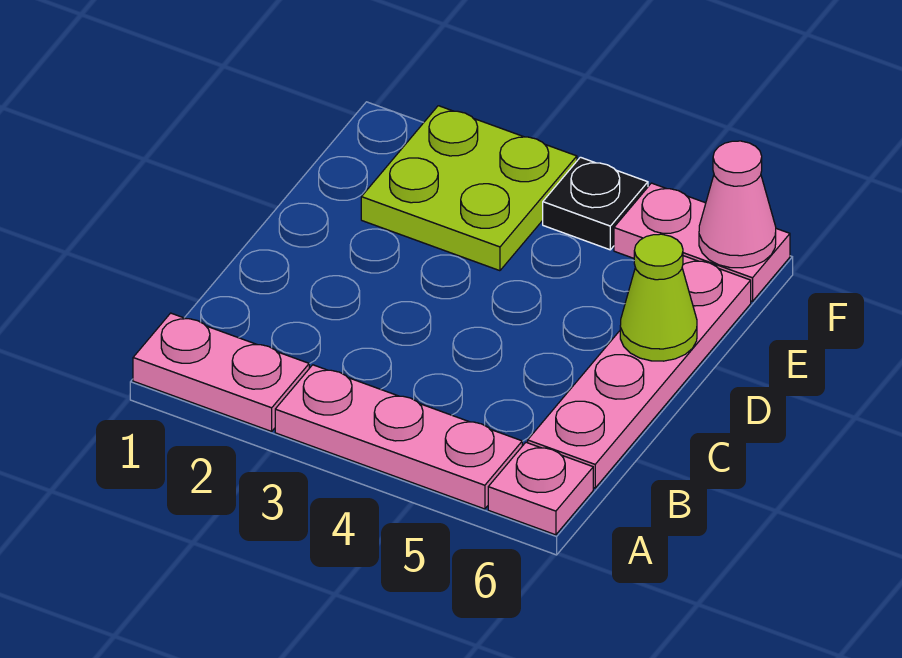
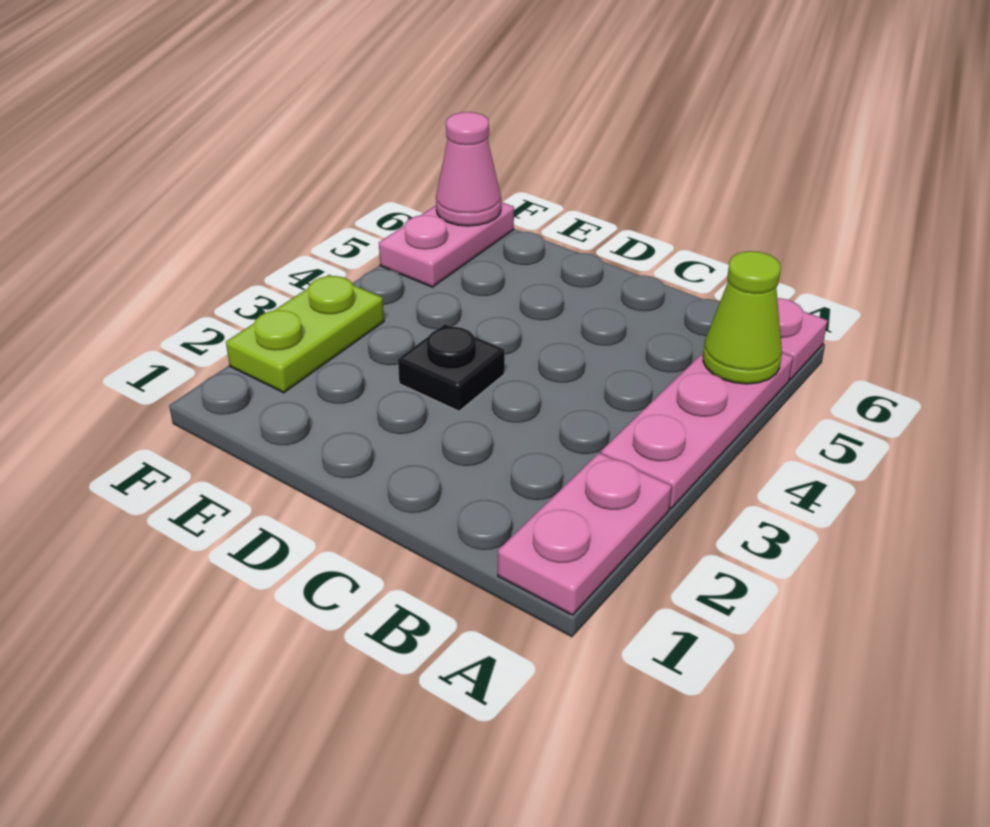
pink 1x4 plate [528,256,751,488] -> none
lime 1x1 cone [620,234,697,361] -> lime 1x1 cone moved to [703,251,782,384]
lime 2x2 plate [361,106,577,271] -> lime 1x2 plate [226,275,384,393]
black 1x1 plate [543,157,648,250] -> black 1x1 plate moved to [398,324,505,411]

